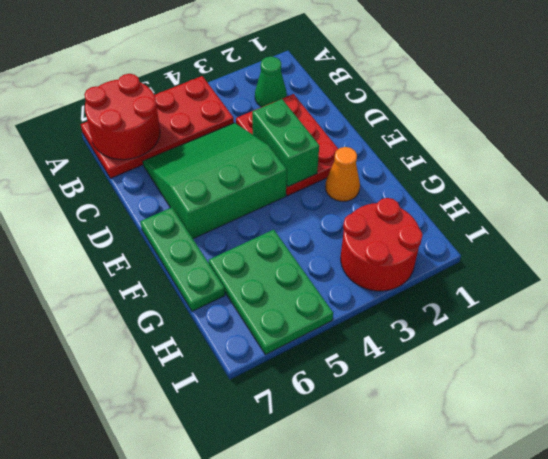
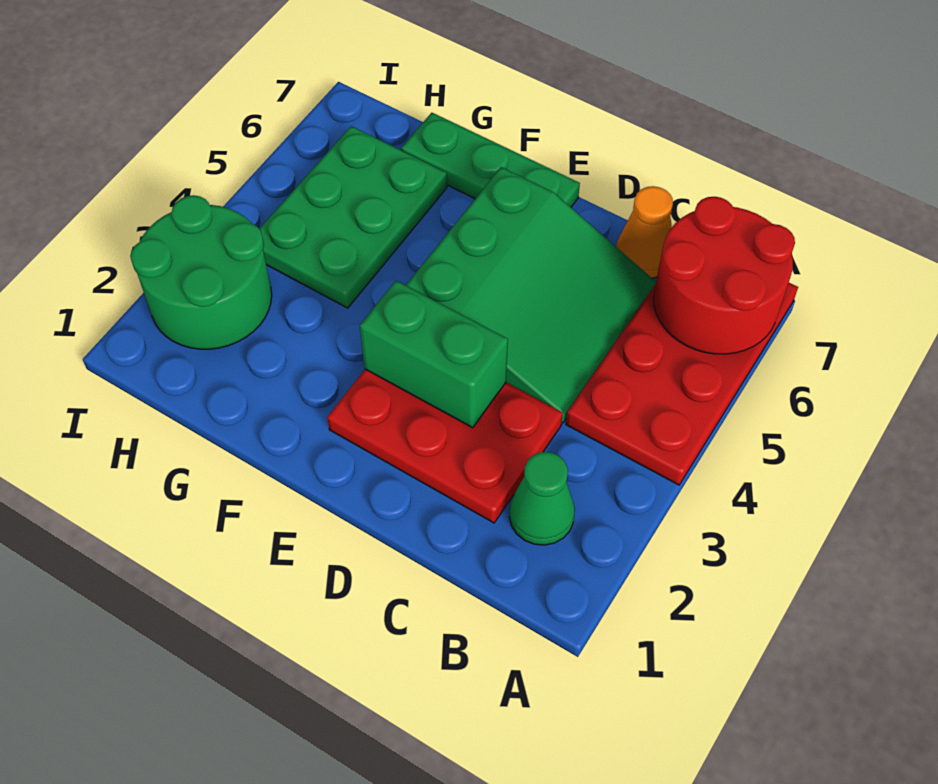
orange 1x1 cone [325,147,360,201] -> orange 1x1 cone moved to [616,186,673,278]
green 2x3 plate [209,230,333,355] -> green 2x3 plate turned to [259,126,447,308]
red 2x2 round brick [341,198,423,291] -> green 2x2 round brick [130,195,272,349]

